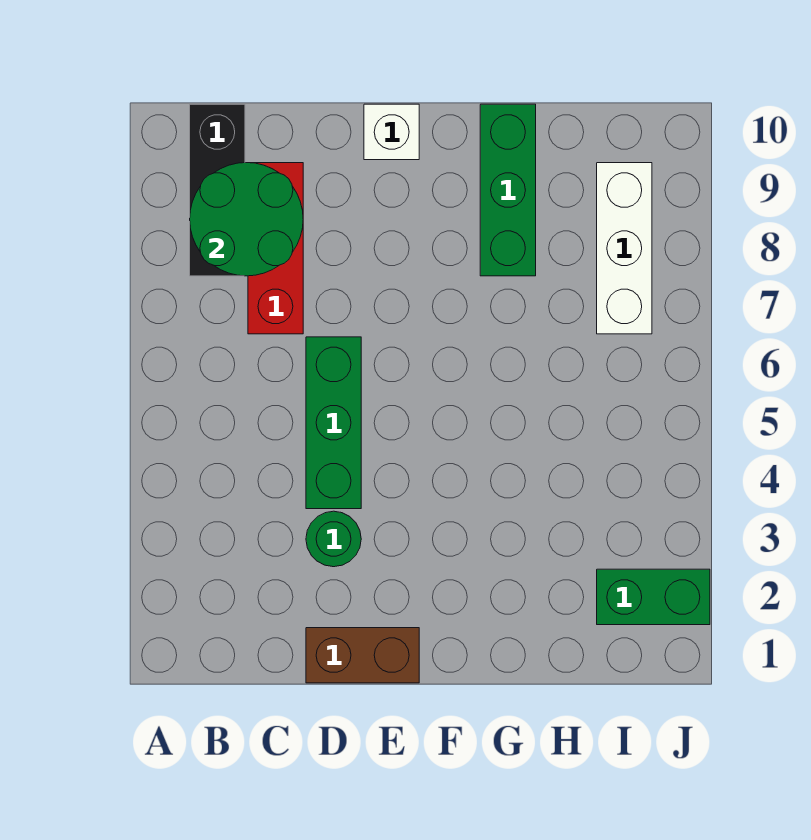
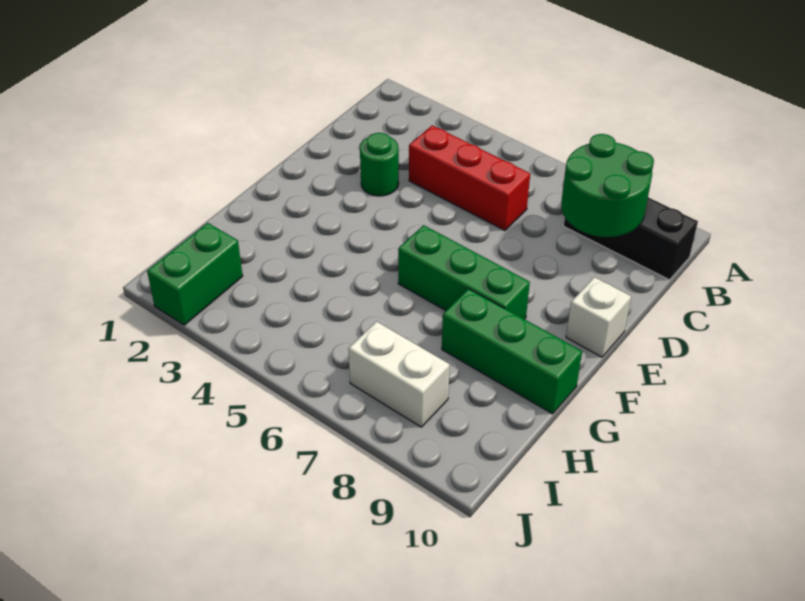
red 1x3 brick [248,163,303,334] -> red 1x3 brick moved to [409,125,530,230]
brown 1x2 brick [306,628,419,683] -> none
green 1x3 brick [306,337,361,509] -> green 1x3 brick moved to [398,225,530,319]
white 1x3 brick [597,163,652,334] -> white 1x2 brick [348,322,450,427]

